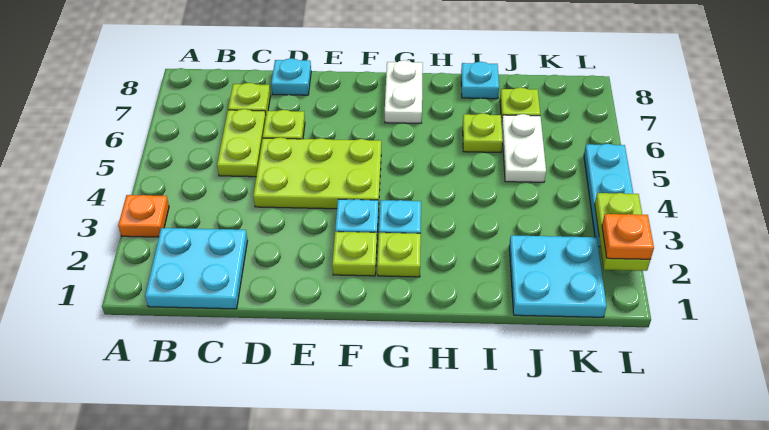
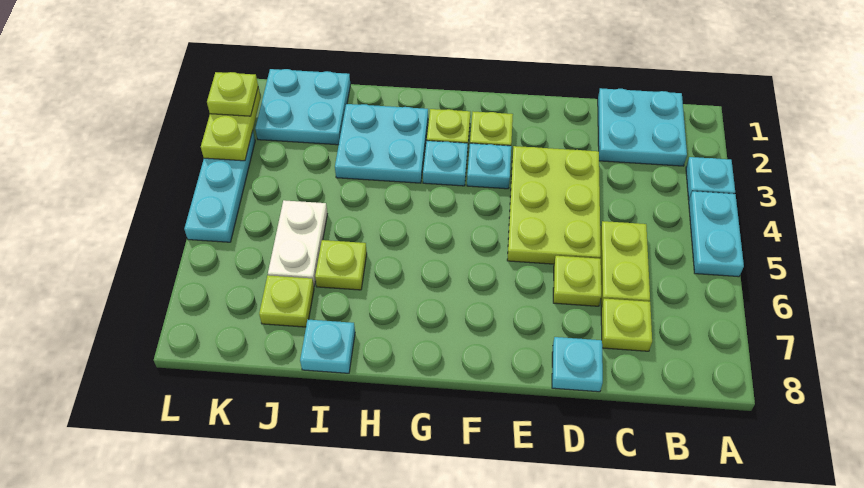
orange 1x1 plate [118,195,169,237] -> cyan 1x1 plate [686,157,735,200]
none -> cyan 1x2 plate [689,191,744,277]
lime 2x3 plate [253,137,381,209] -> lime 2x3 plate turned to [507,146,601,264]
white 1x2 plate [385,60,423,123] -> none
none -> cyan 2x2 plate [335,104,428,183]
orange 1x1 plate [602,214,654,259] -> lime 1x1 plate [207,72,258,116]

